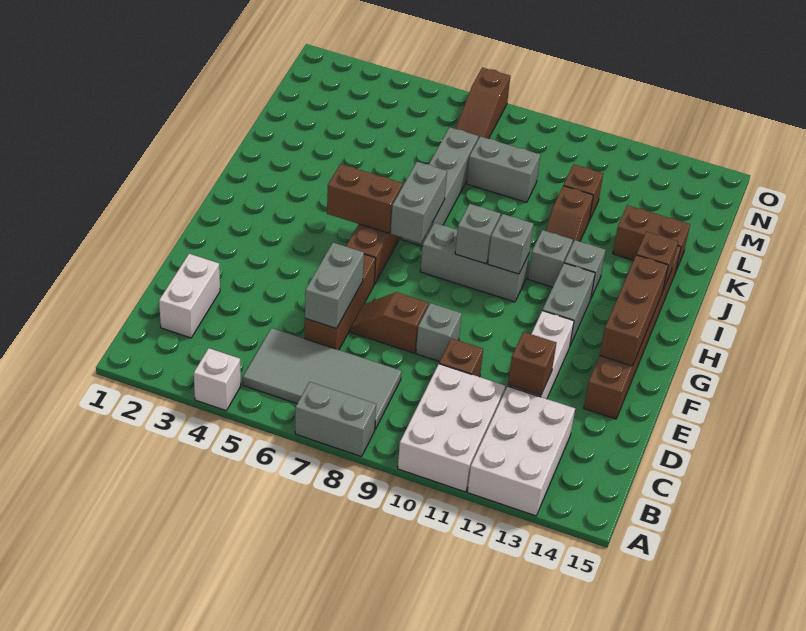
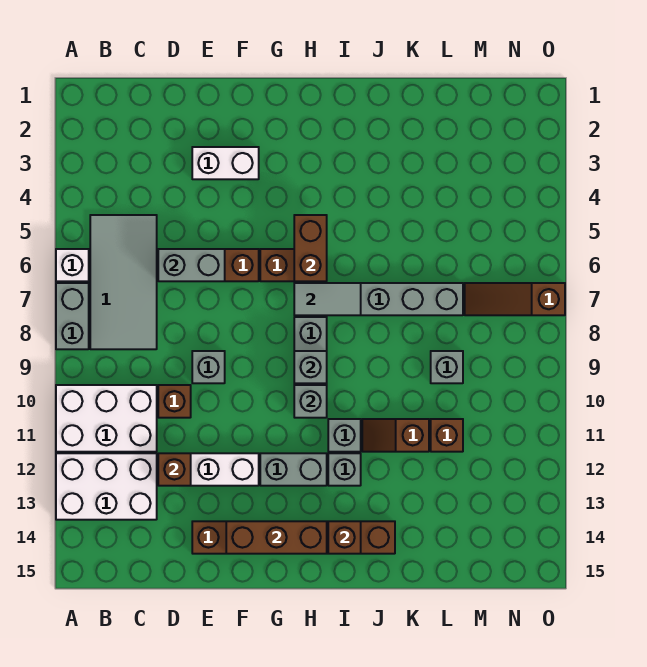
white 1x1 brick [194,348,241,411] -> white 1x1 brick moved to [56,249,89,281]
white 1x2 brick [159,254,220,338] -> white 1x2 brick moved to [192,147,259,179]
brown 1x2 slope [350,292,428,353] -> none
grey 1x2 brick [391,162,447,243] -> grey 1x2 tile [294,283,361,315]
brown 1x2 brick [613,205,690,273] -> none
grey 1x2 brick [467,136,540,202] -> grey 1x1 brick [431,351,463,383]

